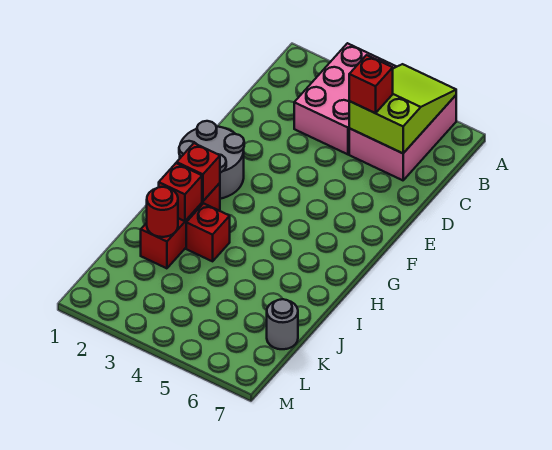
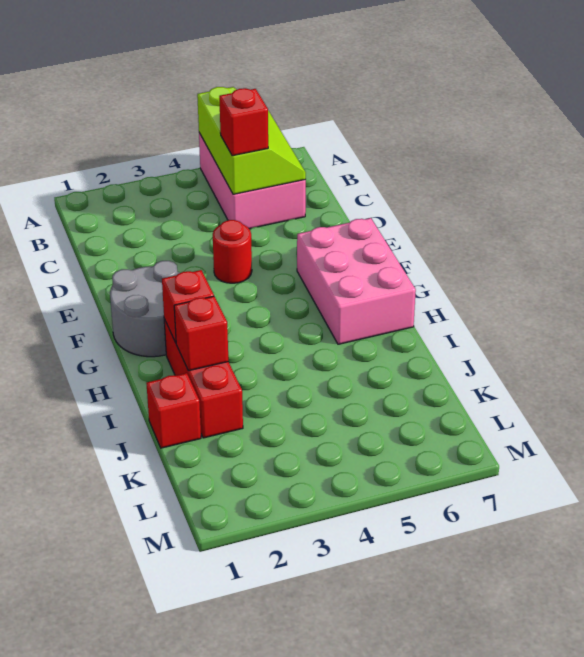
pink 2x3 brick [294,43,397,154] -> pink 2x3 brick moved to [297,218,416,344]
lime 2x3 slope [349,64,456,153] -> lime 2x3 slope turned to [197,87,306,194]
red 1x1 brick [186,203,230,261] -> red 1x1 brick moved to [146,373,201,448]
red 1x1 round brick [147,187,178,237] -> red 1x1 round brick moved to [213,220,252,283]
grey 1x1 round brick [267,299,298,349] -> none

